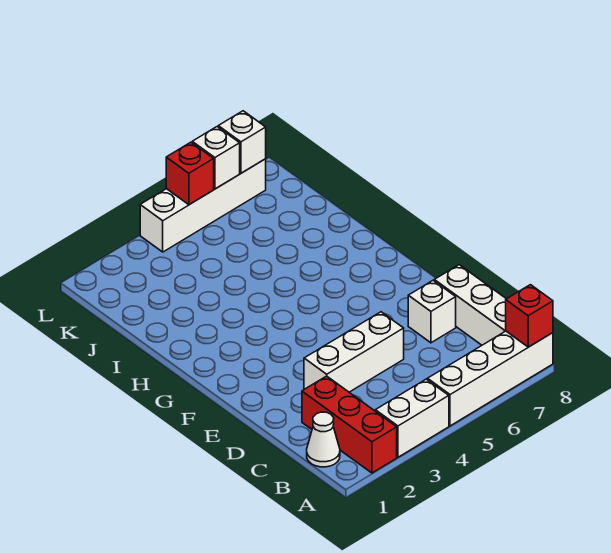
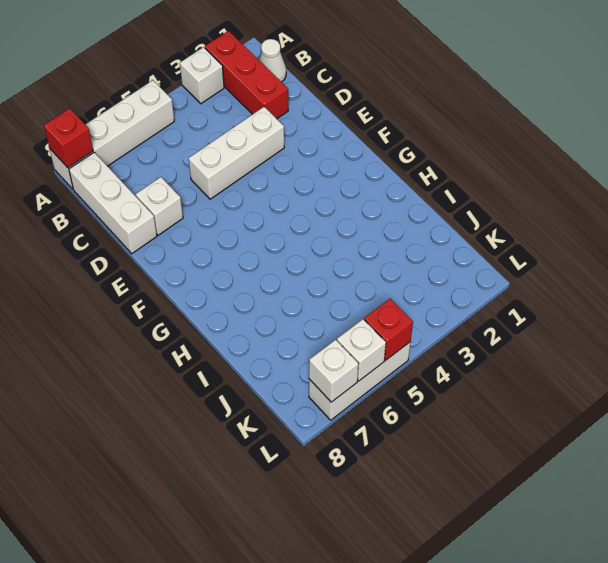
white 1x2 brick [375,379,449,457] -> white 1x1 brick [180,47,224,104]
white 1x4 brick [140,159,266,252] -> white 1x3 brick [309,342,411,420]

